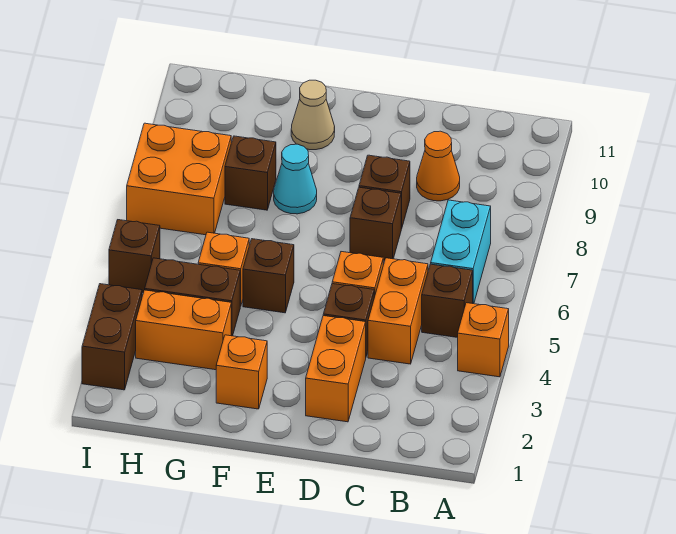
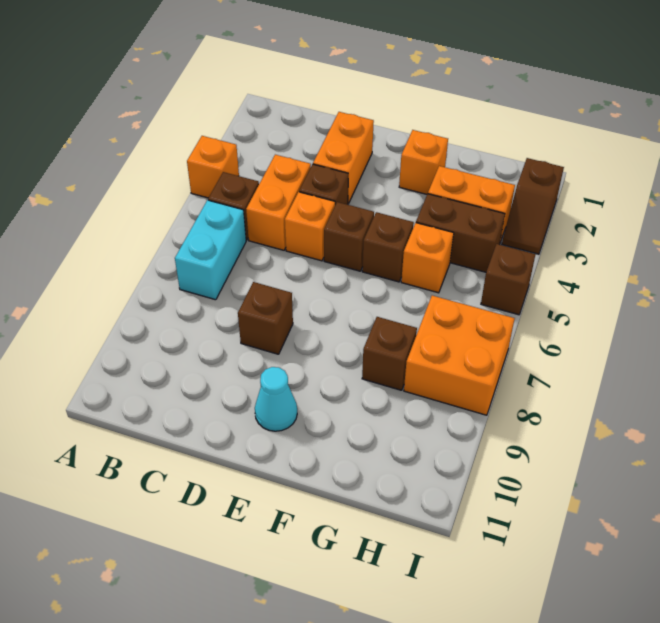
orange 1x1 cone [417,131,460,201] -> none
brown 1x1 brick [350,187,401,260] -> brown 1x1 brick moved to [324,202,374,271]
cyan 1x1 cone [274,144,317,214] -> cyan 1x1 cone moved to [255,367,297,431]
tan 1x1 cone [291,80,335,150] -> none
brown 1x2 brick [82,284,142,390] -> brown 1x2 slope [502,158,564,254]

